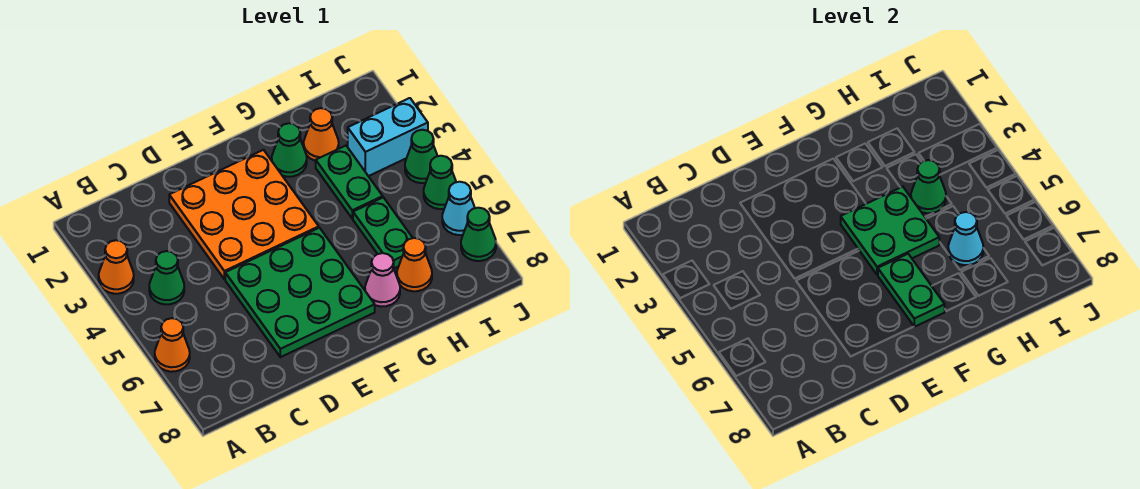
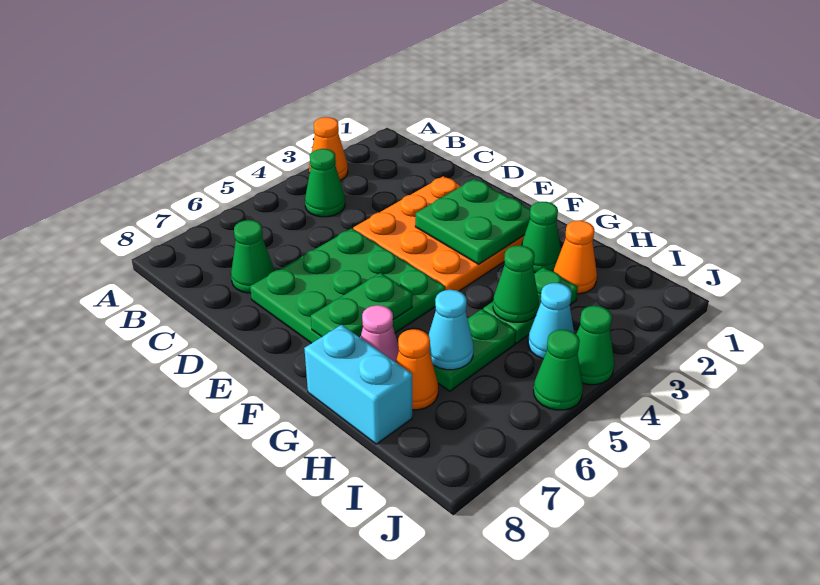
orange 1x1 cone [155,318,190,372] -> none
green 2x2 plate [841,187,939,275] -> green 2x2 plate moved to [415,179,530,264]
cyan 1x2 brick [348,98,428,176] -> cyan 1x2 brick moved to [304,325,412,444]
cyan 1x1 cone [442,182,475,235] -> cyan 1x1 cone moved to [528,283,574,359]
green 1x1 cone [461,208,496,261] -> green 1x1 cone moved to [231,220,275,293]

